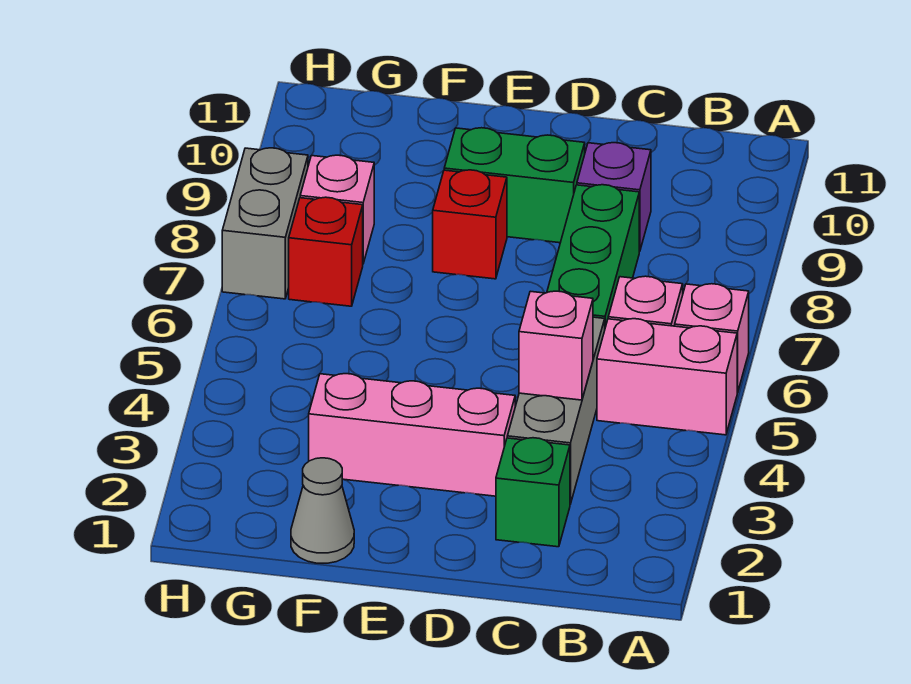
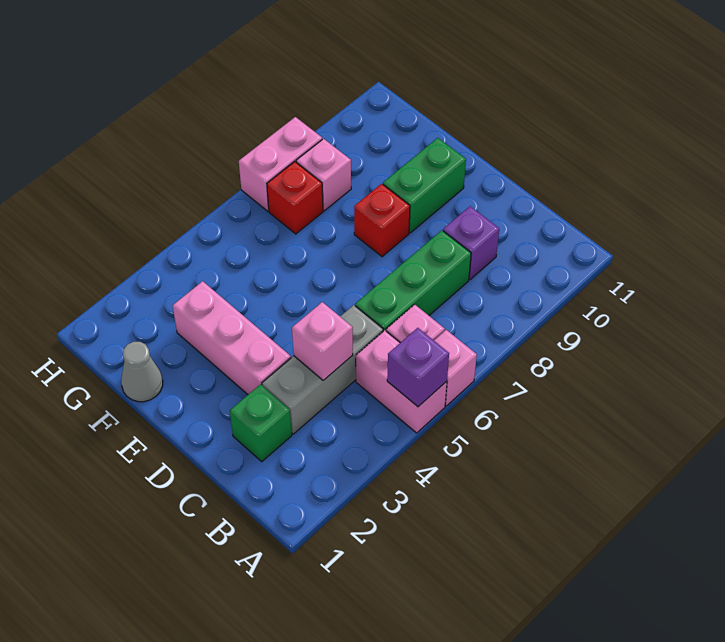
none -> purple 1x1 brick [387,328,449,407]
green 1x2 brick [444,128,585,243] -> green 1x2 brick turned to [383,138,466,233]
grey 1x2 brick [222,148,308,299] -> pink 1x2 brick [239,117,322,211]

